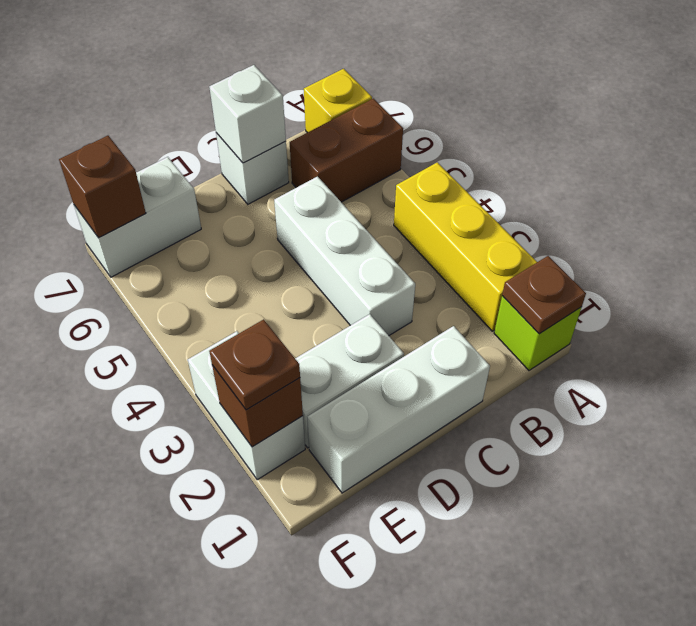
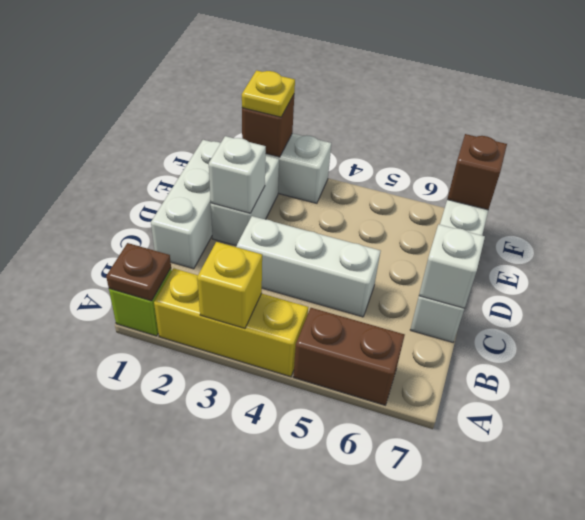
brown 1x2 brick [290,99,403,202] -> brown 1x2 brick turned to [293,308,405,405]
yellow 1x1 brick [304,69,372,133] -> yellow 1x1 brick moved to [197,242,262,329]
none -> white 1x1 brick [209,136,266,213]
brown 1x1 plate [209,319,300,410] -> yellow 1x1 plate [242,70,295,117]

